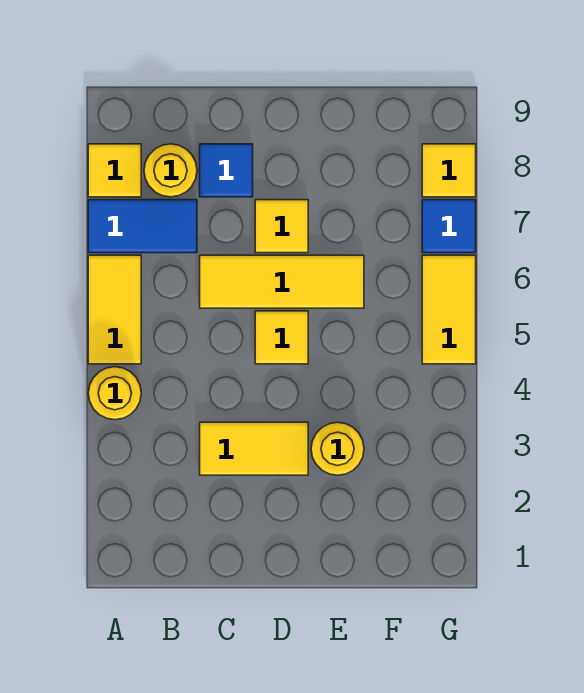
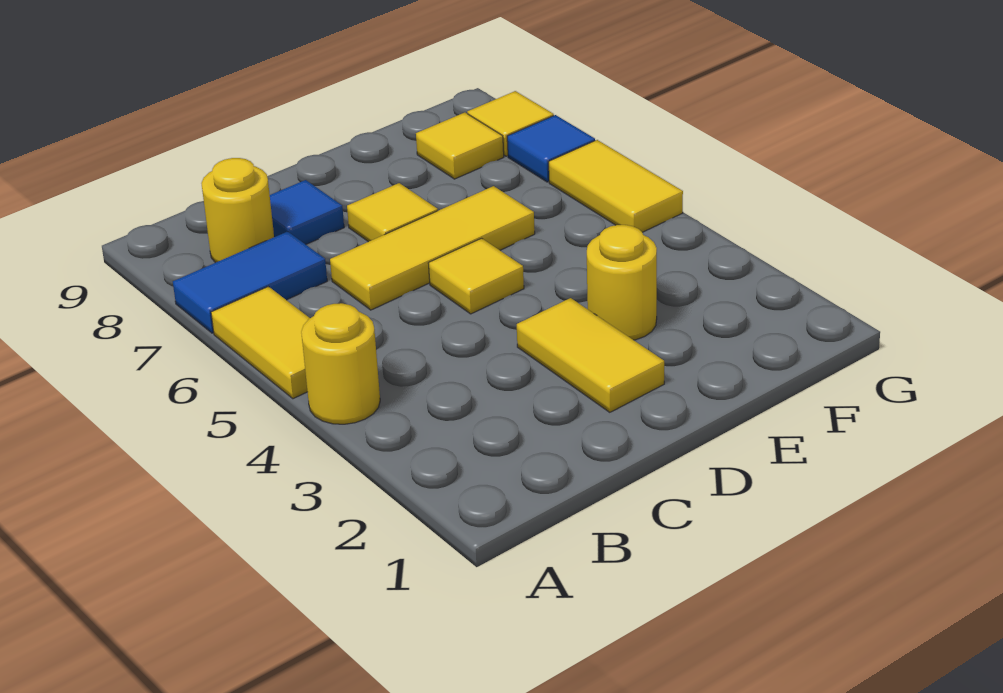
yellow 1x1 tile [88,144,141,197] -> yellow 1x1 tile moved to [416,112,504,179]
yellow 1x2 tile [200,422,308,475] -> yellow 1x2 tile turned to [517,298,664,412]

